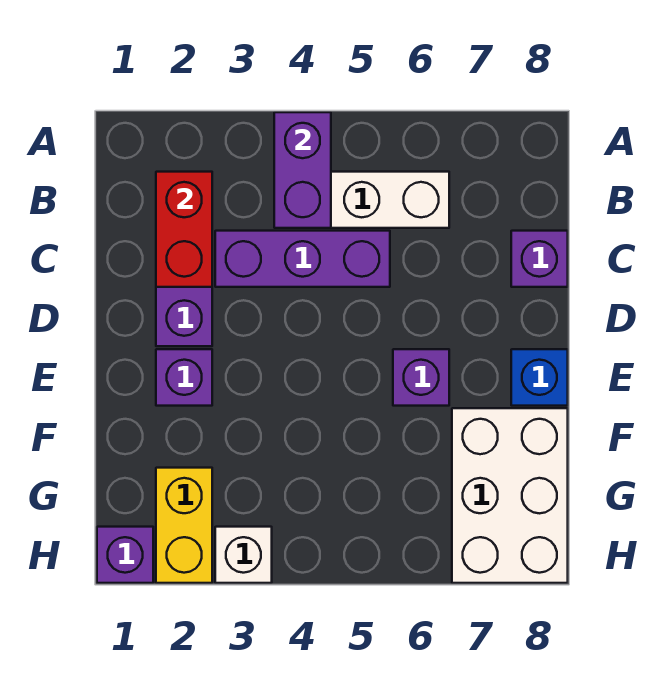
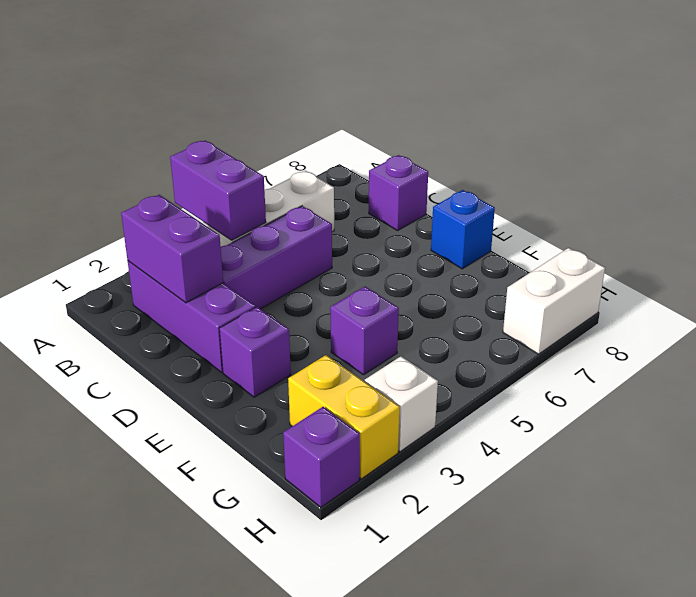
red 1x2 brick [156,172,212,287] -> purple 1x2 brick [121,195,223,303]
purple 1x1 brick [393,349,449,406] -> purple 1x1 brick moved to [330,287,399,375]
white 2x3 brick [452,408,568,583] -> white 1x2 brick [503,248,605,354]

